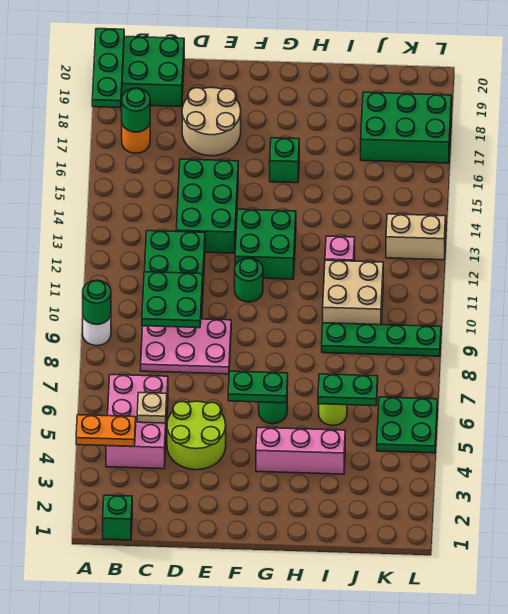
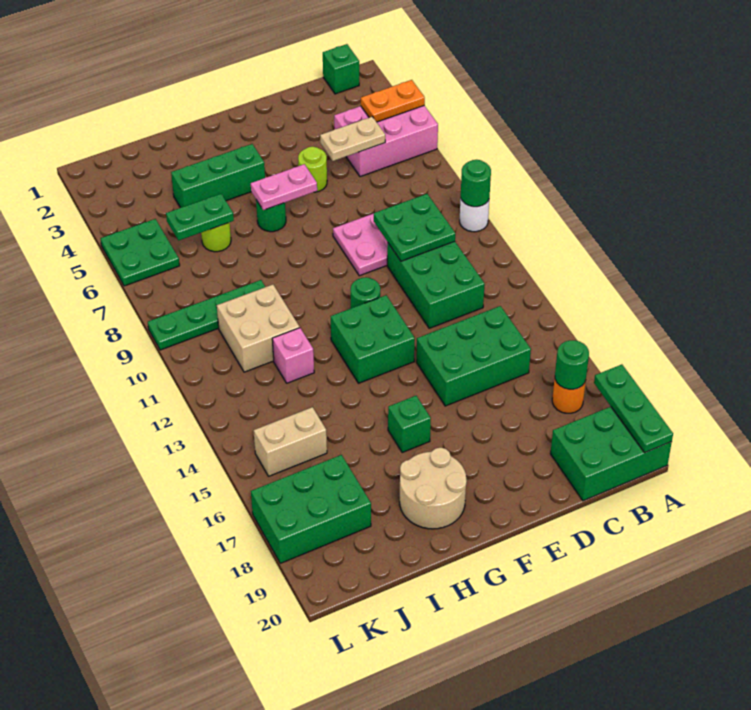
pink 2x3 brick [106,375,168,469] -> pink 2x3 brick turned to [334,106,438,177]
tan 1x1 plate [137,393,167,423] -> tan 1x2 plate [320,117,385,161]
lime 2x2 round brick [167,401,226,470] -> lime 1x1 round brick [298,147,327,192]
green 2x3 brick [176,159,238,253] -> green 2x3 brick turned to [416,306,531,406]
tan 2x2 round brick [182,88,241,156] -> tan 2x2 round brick moved to [400,448,467,529]
green 1x2 plate [228,371,288,403] -> pink 1x2 plate [251,164,317,210]
pink 1x3 brick [256,427,345,474] -> green 1x3 brick [171,144,265,208]
tan 1x2 brick [386,214,446,260] -> tan 1x2 brick moved to [254,407,327,476]

